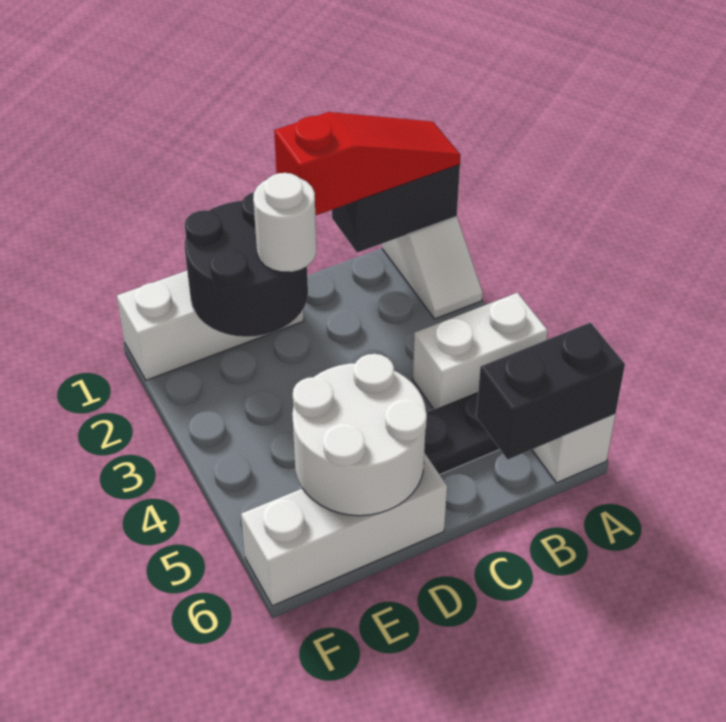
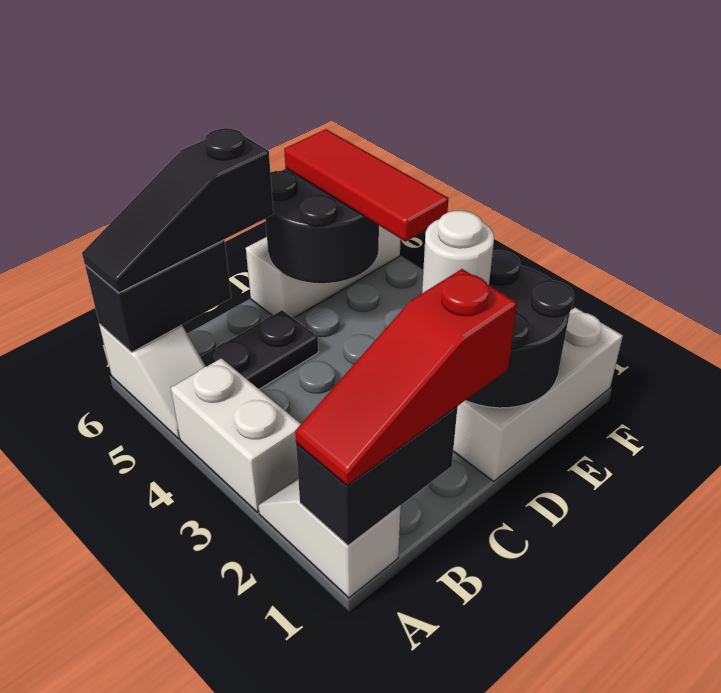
white 1x2 brick [413,293,548,409] -> white 1x2 brick turned to [171,358,301,512]
none -> black 1x3 slope [82,128,273,293]
white 2x2 round brick [292,354,427,516] -> black 2x2 round brick [265,169,379,283]
none -> red 1x3 tile [284,129,449,242]

